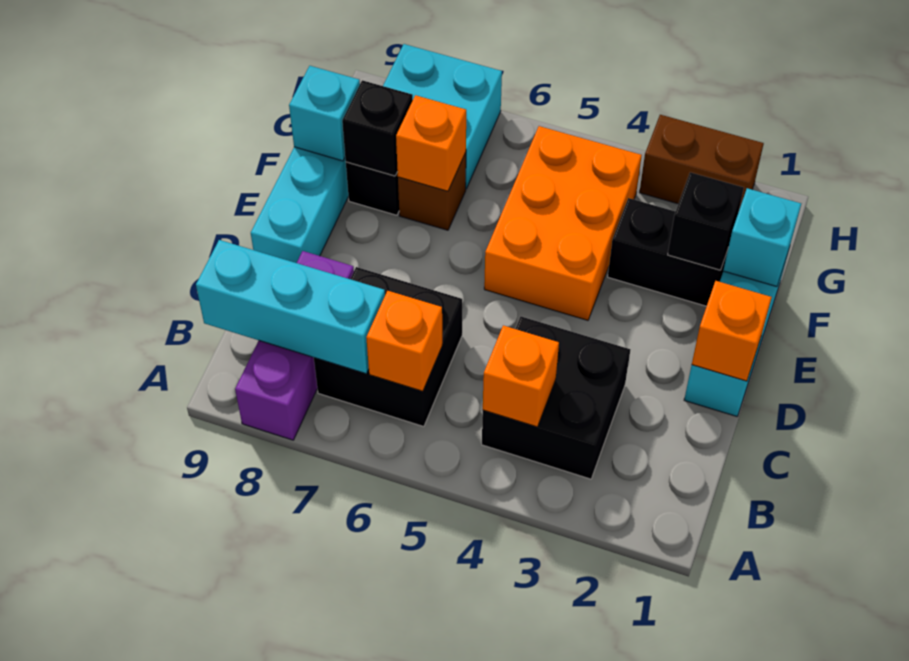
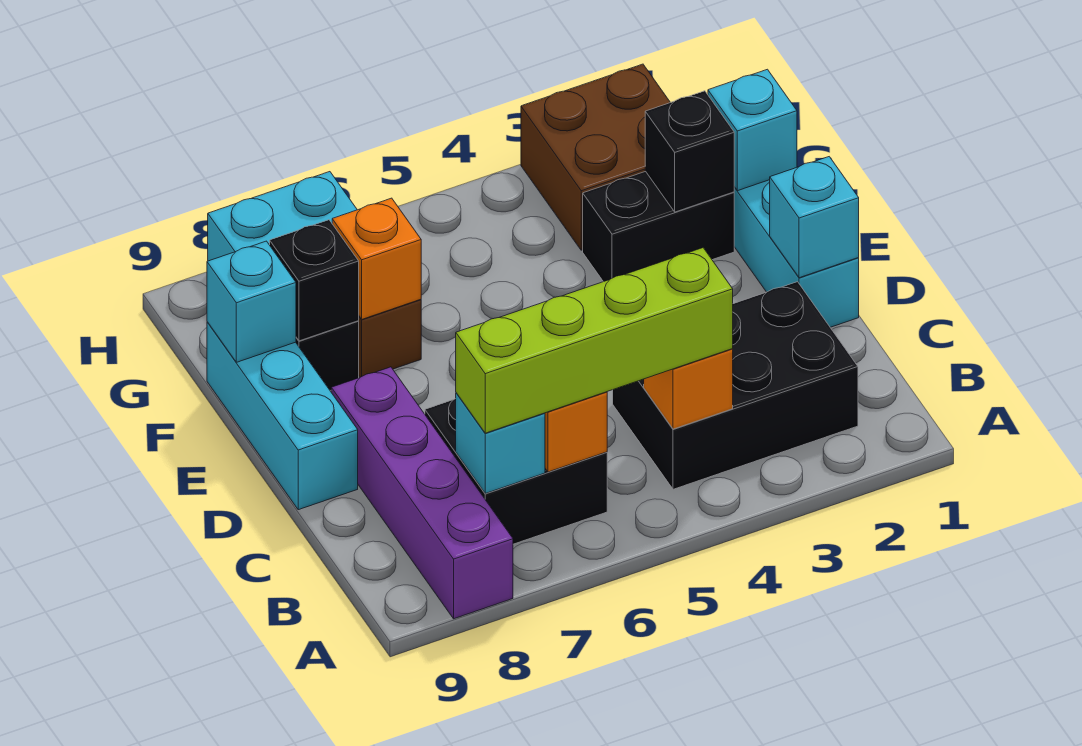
purple 1x3 brick [235,251,354,440] -> purple 1x4 brick [331,367,513,619]
black 2x2 brick [482,317,631,479] -> black 2x3 brick [613,282,858,489]
none -> lime 1x4 brick [456,248,733,433]
cyan 1x3 brick [196,240,385,374] -> cyan 1x1 brick [456,393,545,493]
orange 1x1 brick [692,281,772,381] -> cyan 1x1 brick [770,157,859,278]
orange 2x3 brick [484,126,642,320] -> none
brown 1x2 brick [640,115,764,210] -> brown 2x2 brick [521,64,670,250]

